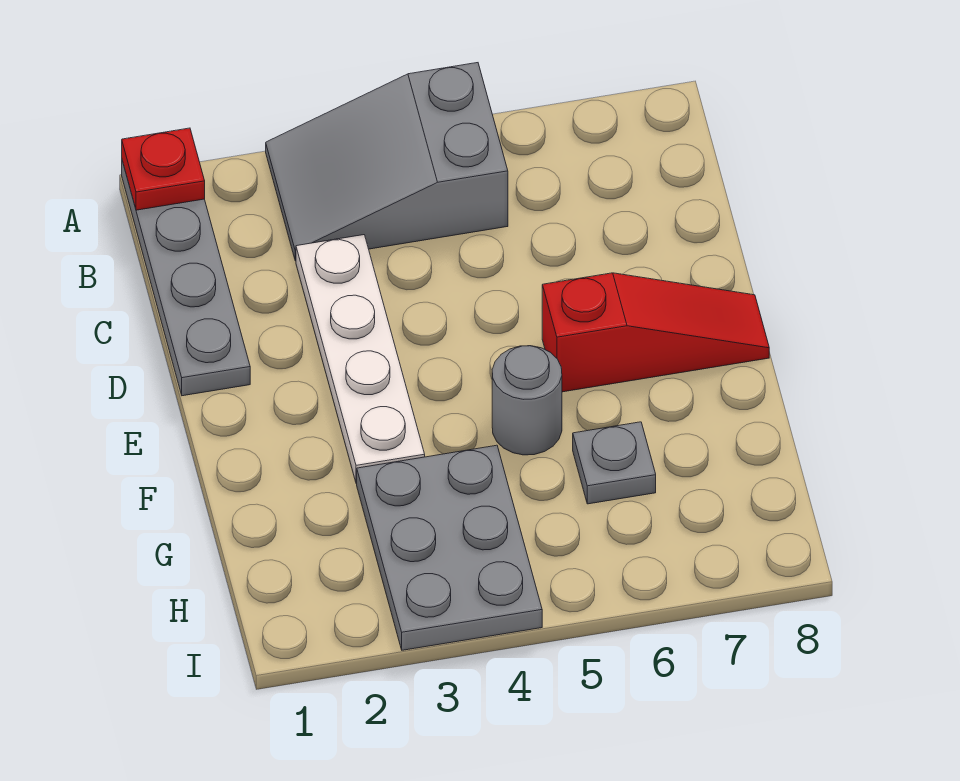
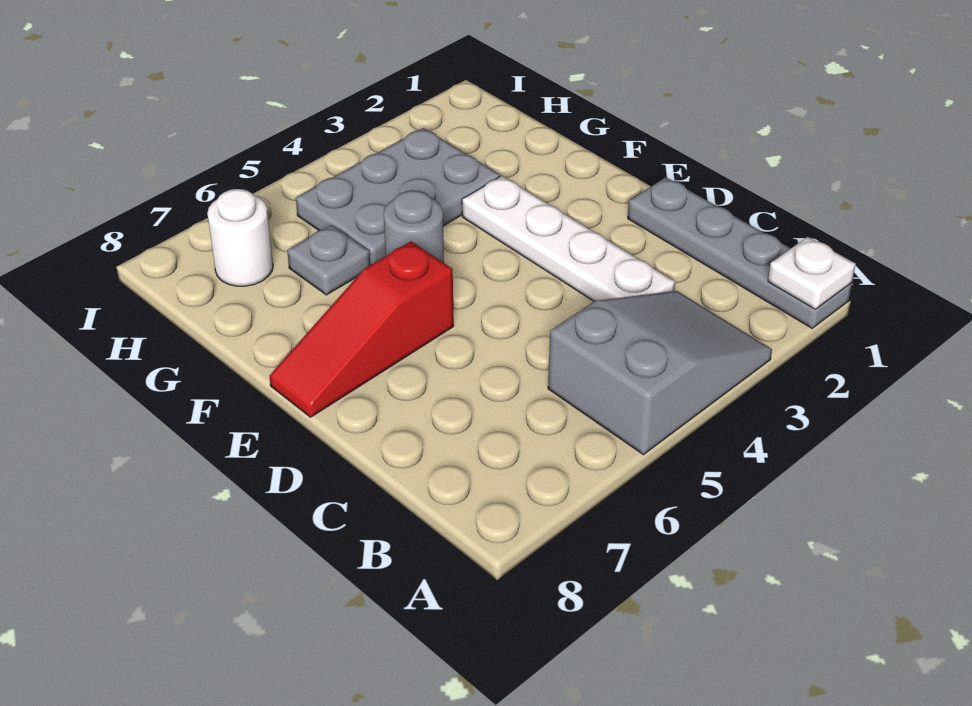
red 1x1 plate [122,128,205,210] -> white 1x1 plate [768,237,856,309]
grey 2x3 plate [357,445,542,650] -> grey 2x3 plate turned to [296,128,500,265]
none -> white 1x1 round brick [207,189,273,286]

